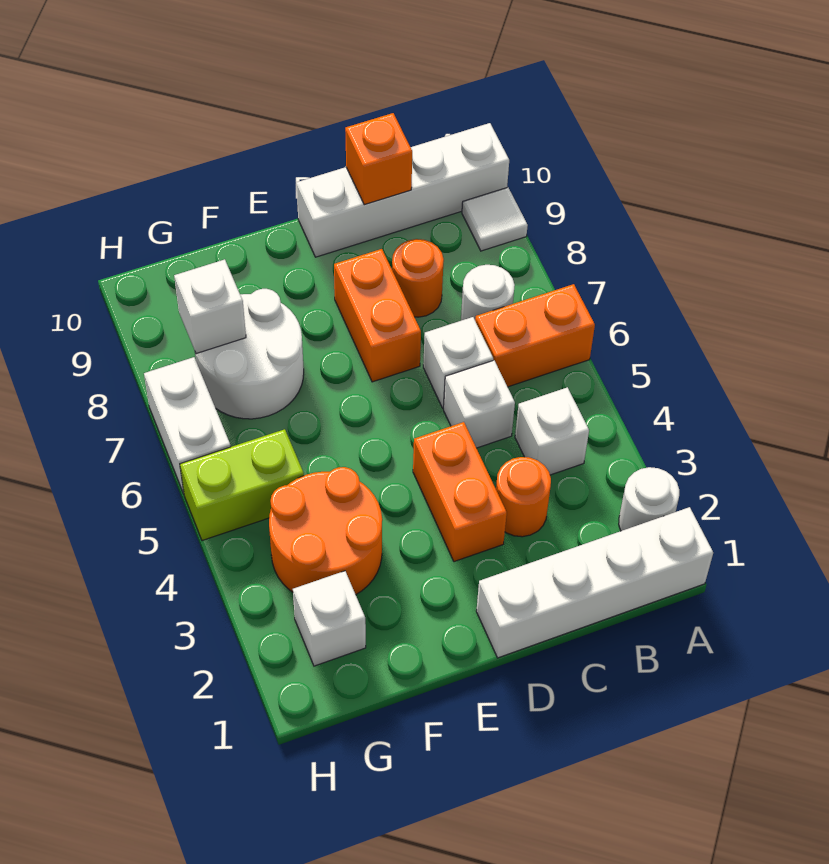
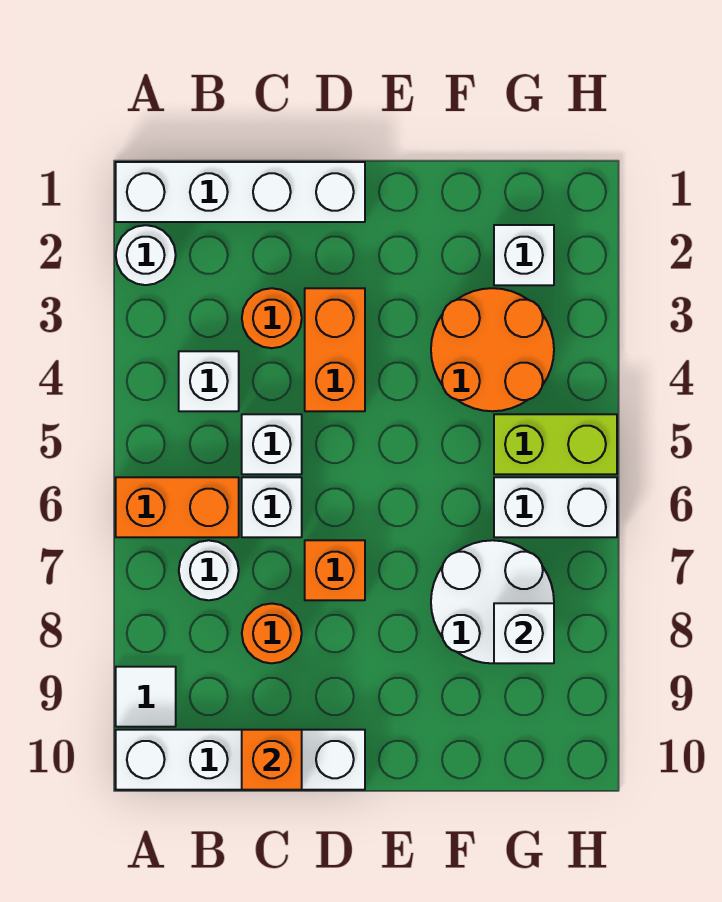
orange 1x2 brick [334,249,421,382] -> orange 1x1 brick [305,540,365,600]
white 1x2 brick [144,357,231,494] -> white 1x2 brick turned to [494,477,617,537]

